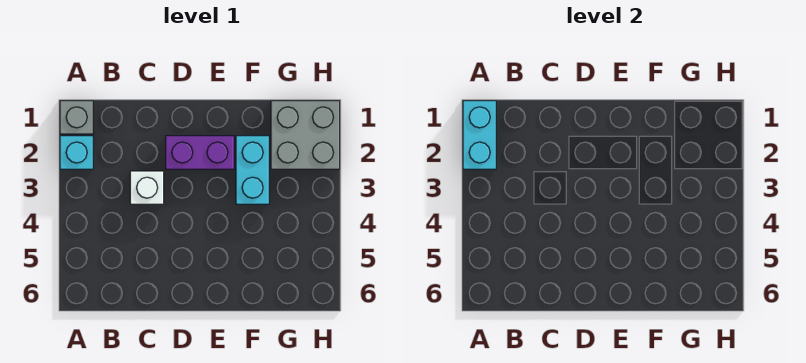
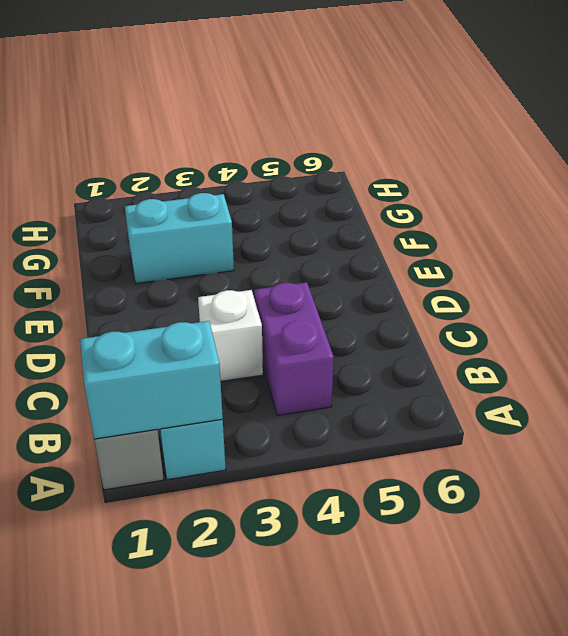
purple 1x2 brick [166,136,234,169] -> purple 1x2 brick moved to [254,282,334,415]
grey 2x2 brick [271,101,340,169] -> none

